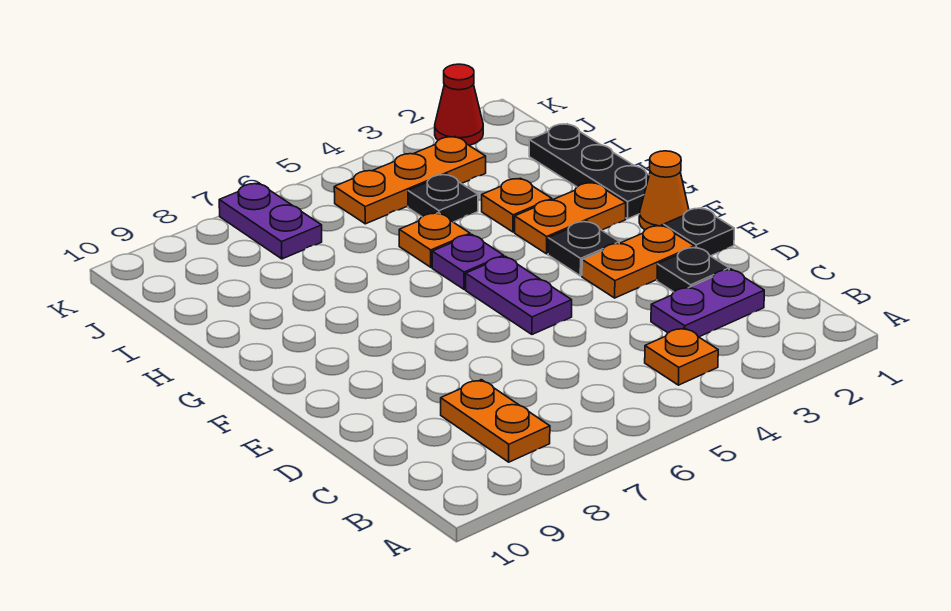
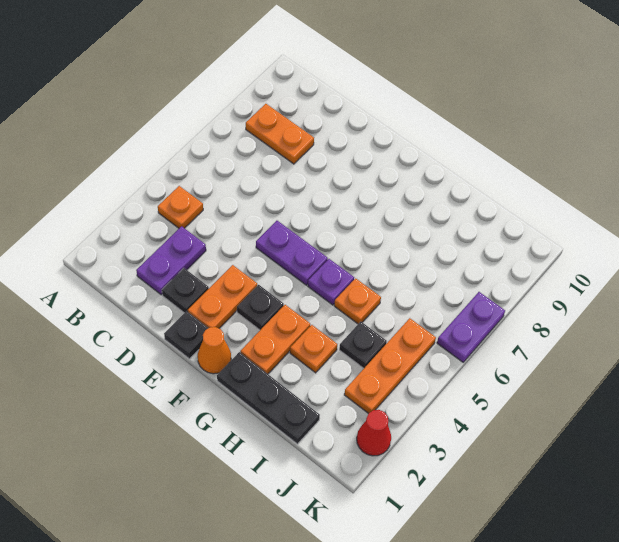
purple 1x2 plate [219,183,322,259] -> purple 1x2 plate turned to [437,292,505,362]

